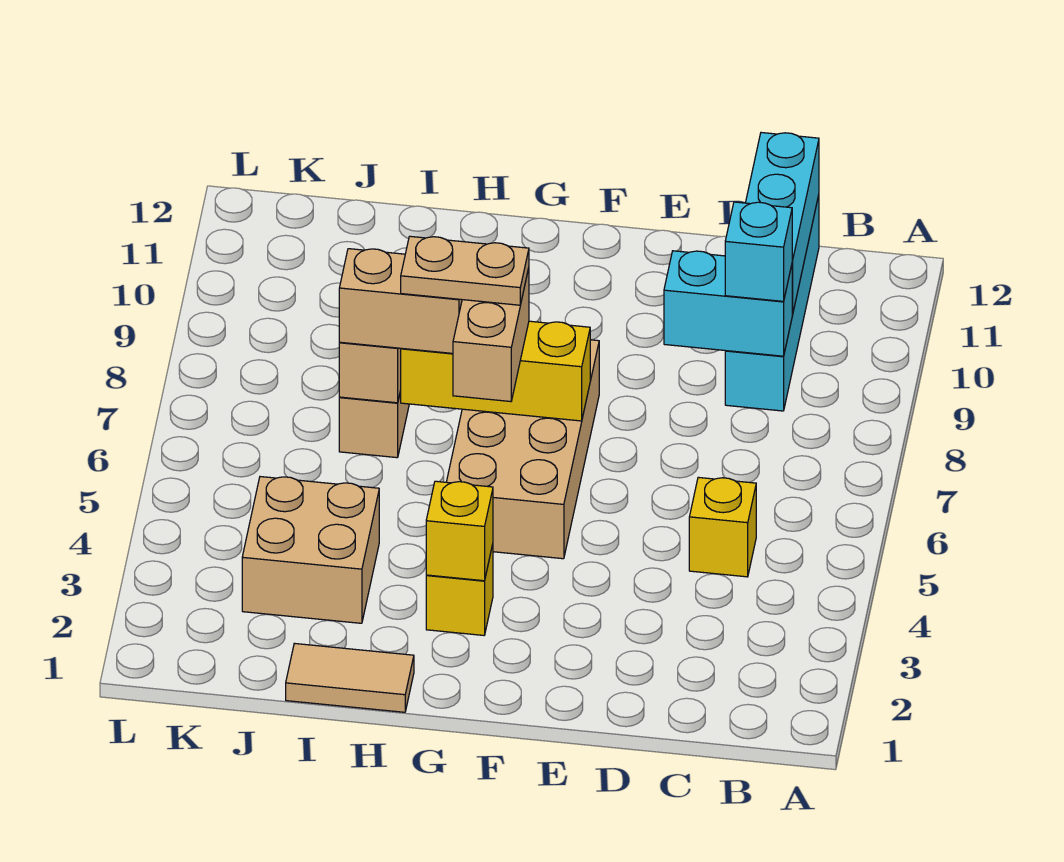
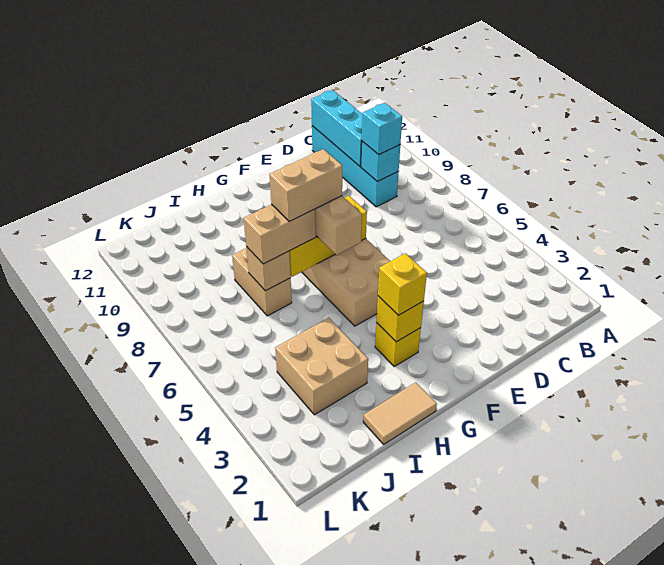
yellow 1x1 brick [689,477,756,577] -> yellow 1x1 brick moved to [378,253,427,315]
cyan 1x2 brick [664,251,793,356] -> cyan 1x1 brick [361,141,400,182]
tan 1x2 plate [401,236,529,305] -> tan 1x2 brick [270,149,342,221]

